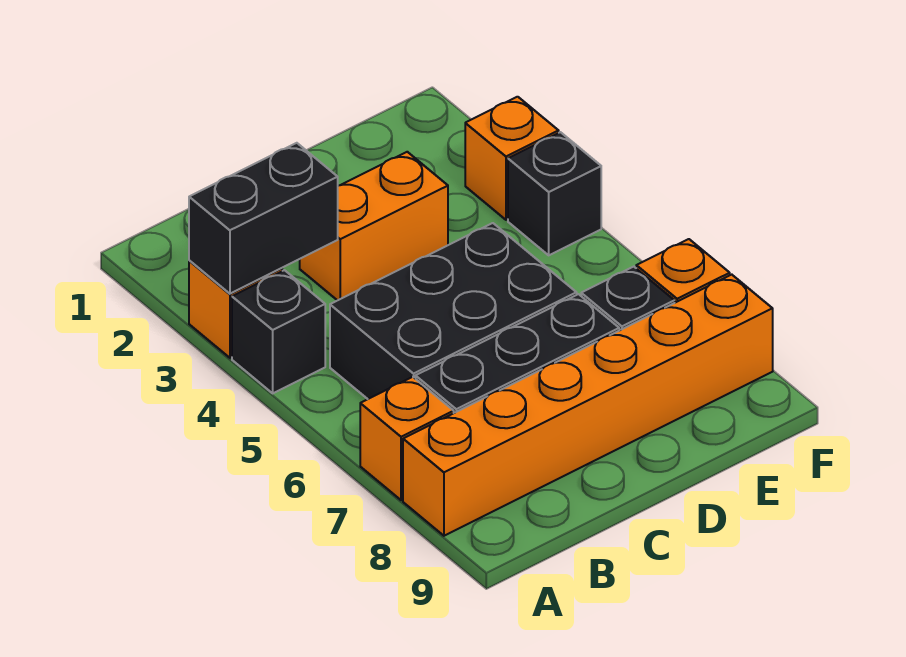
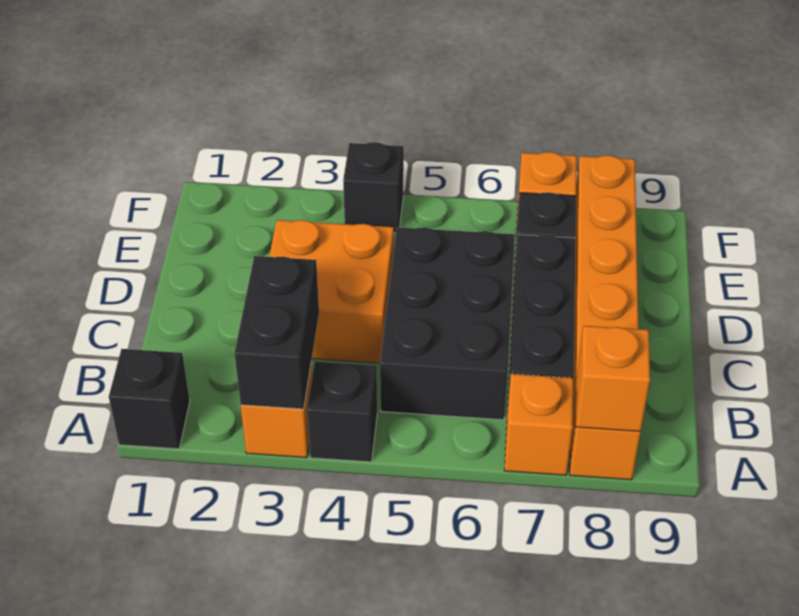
none -> black 1x1 brick [109,349,190,449]
orange 1x2 brick [300,152,448,301] -> orange 2x2 brick [269,220,394,363]
orange 1x1 brick [465,97,559,220] -> orange 1x1 brick moved to [576,326,650,431]

